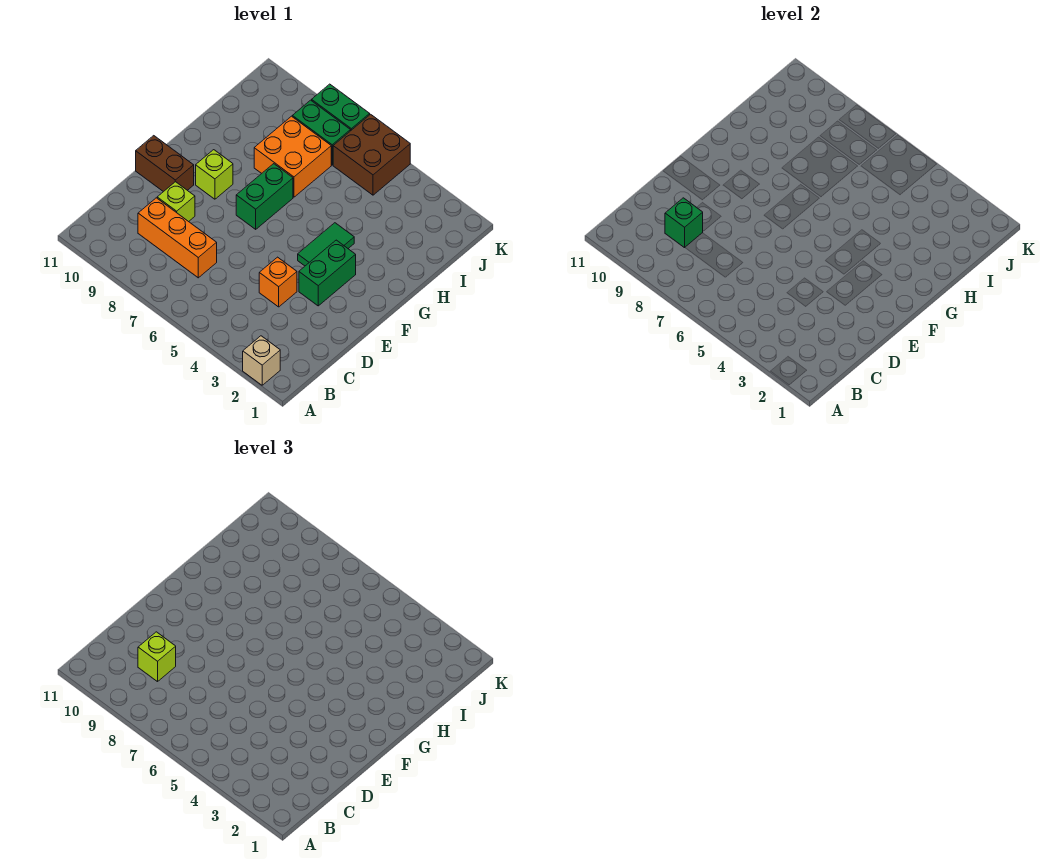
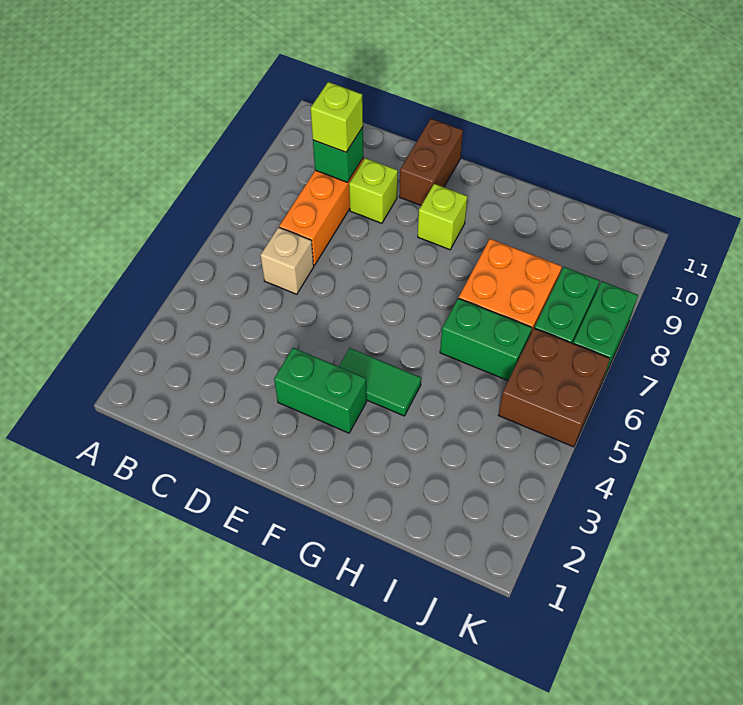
tan 1x1 brick [243,336,280,385] -> tan 1x1 brick moved to [261,227,314,294]
orange 1x1 brick [259,257,297,307] -> none
green 1x2 brick [236,164,293,229] -> green 1x2 brick moved to [440,298,532,380]

